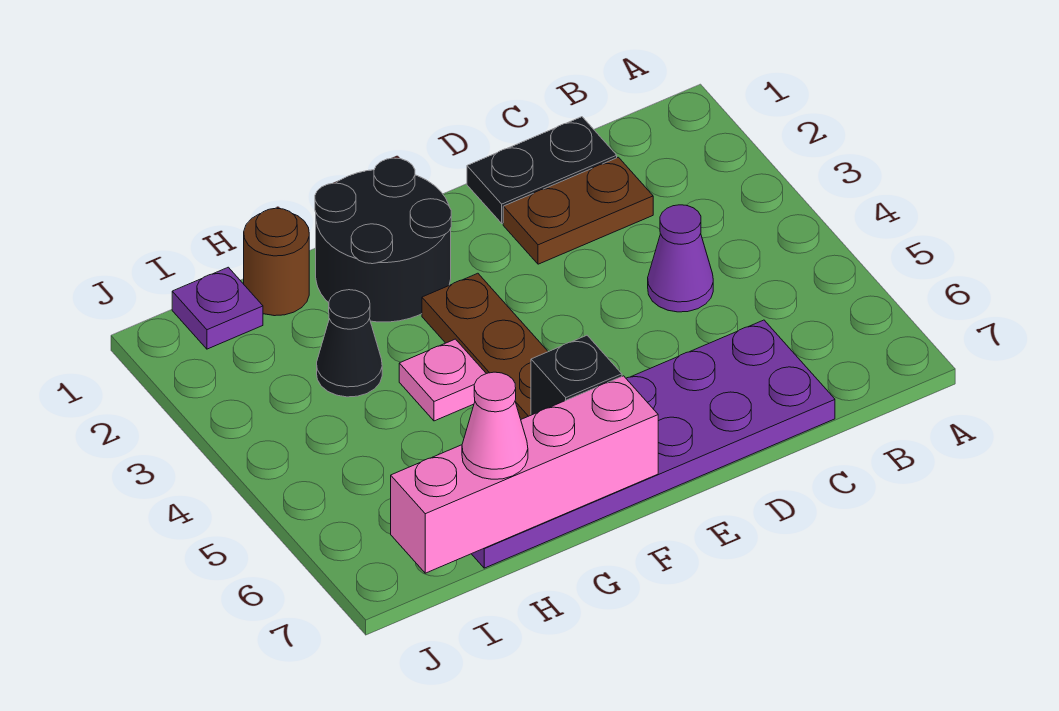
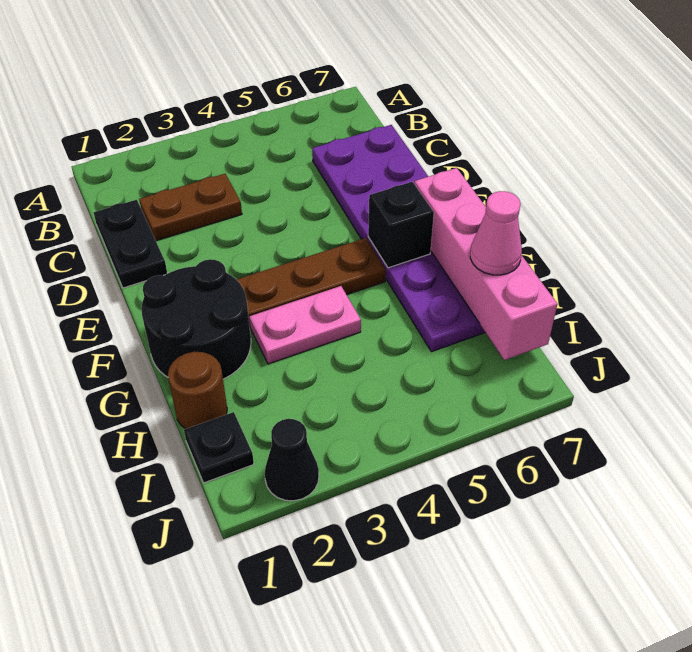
brown 1x2 plate [503,157,653,264] -> brown 1x2 plate turned to [139,174,242,241]
purple 1x1 cone [648,205,713,312] -> none
pink 1x1 plate [399,339,486,421] -> pink 1x2 plate [249,286,361,364]
black 1x1 cone [317,290,382,397] -> black 1x1 cone moved to [265,419,319,501]
purple 1x1 plate [172,267,263,349] -> black 1x1 plate [184,412,254,483]

